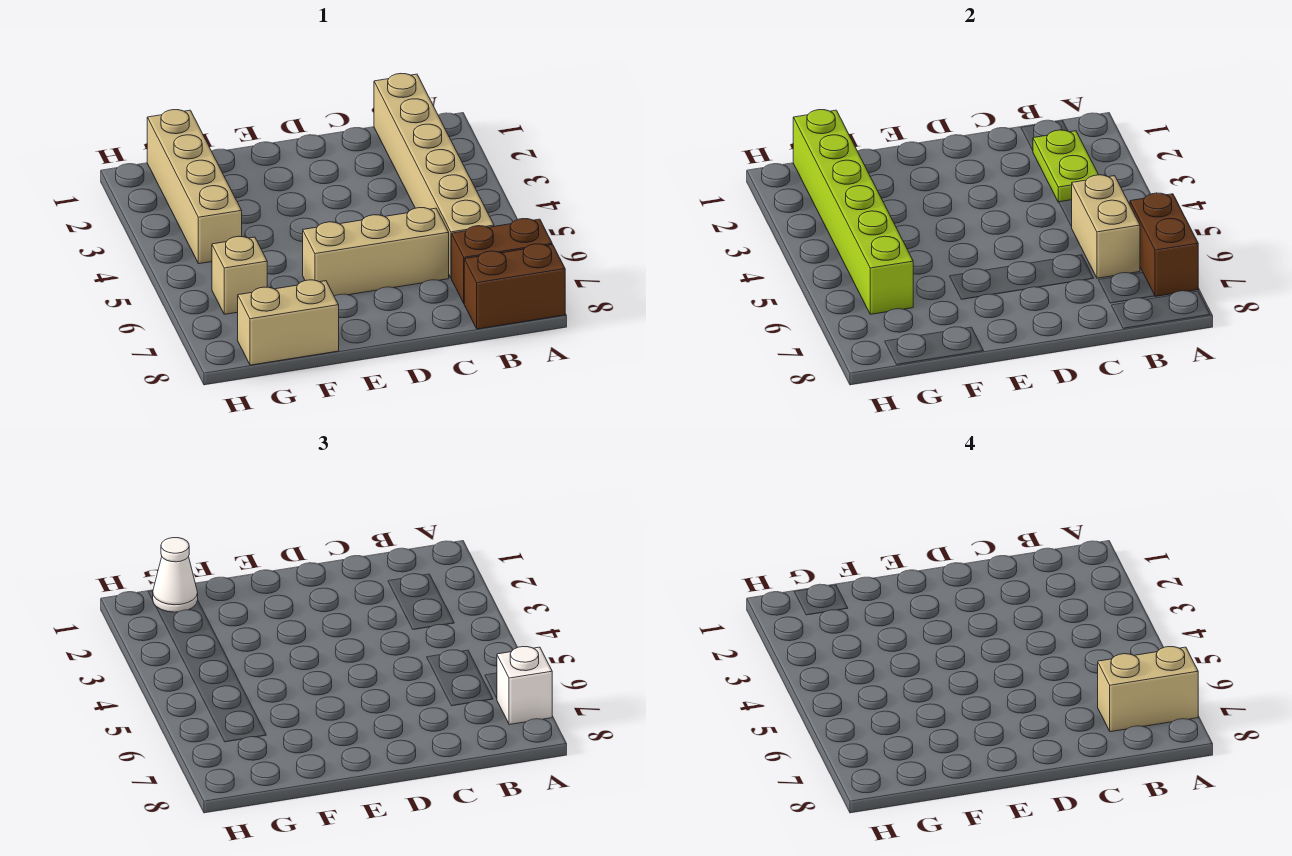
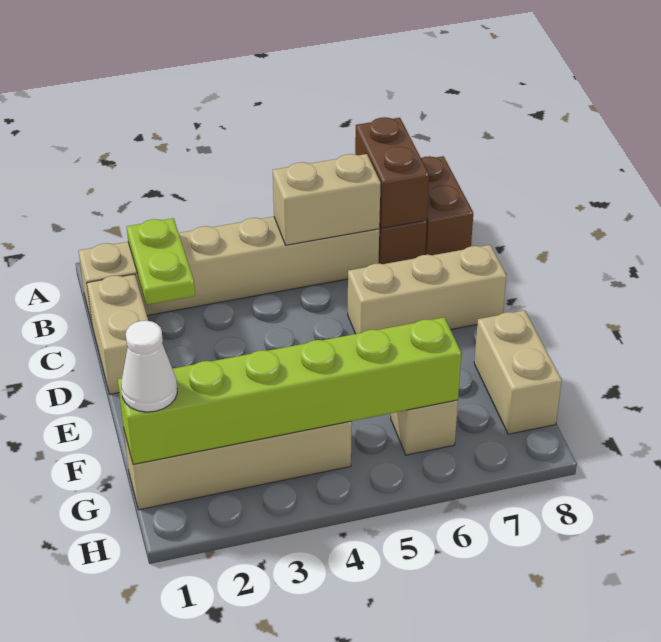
brown 1x2 brick [1130,193,1198,297] -> brown 1x2 brick turned to [355,117,429,228]
white 1x1 brick [497,647,552,725] -> none
tan 1x2 brick [1098,647,1198,732] -> tan 1x2 brick moved to [87,274,148,394]
lime 1x2 plate [1033,130,1098,202] -> lime 1x2 plate turned to [127,218,195,305]
tan 1x3 brick [303,208,449,296] -> tan 1x3 brick turned to [348,245,506,334]

